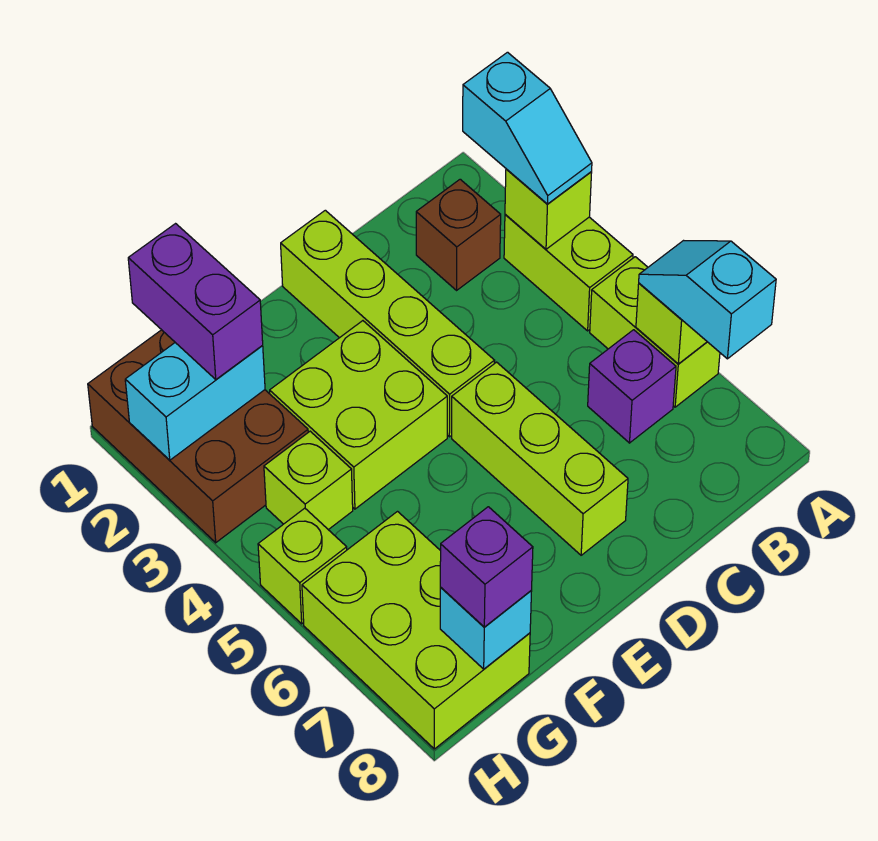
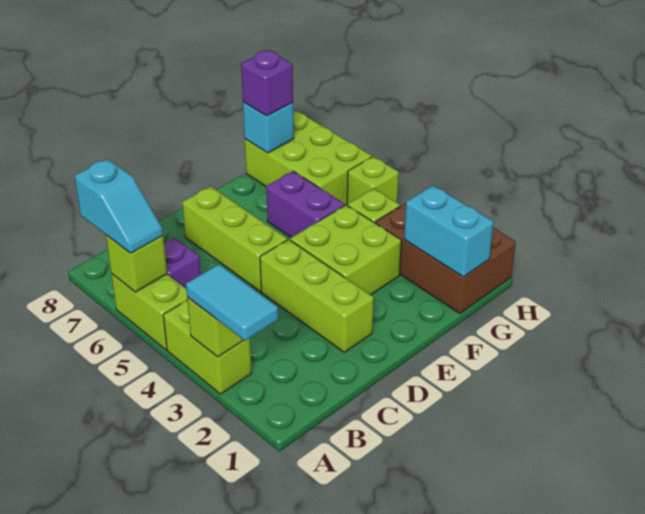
cyan 1x2 slope [463,52,592,204] -> cyan 1x2 tile [186,264,278,341]
brown 1x1 brick [416,179,501,290] -> none
lime 1x4 brick [281,210,495,437] -> lime 1x3 brick [260,239,374,352]
purple 1x2 brick [128,224,263,379] -> purple 1x2 brick moved to [266,171,345,238]
cyan 1x2 brick [125,343,265,460] -> cyan 1x2 brick turned to [404,185,494,277]

